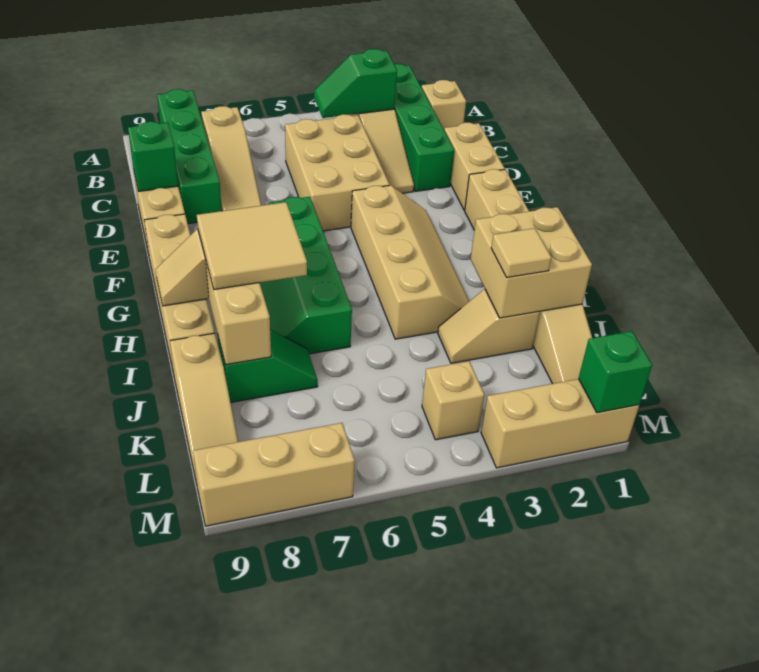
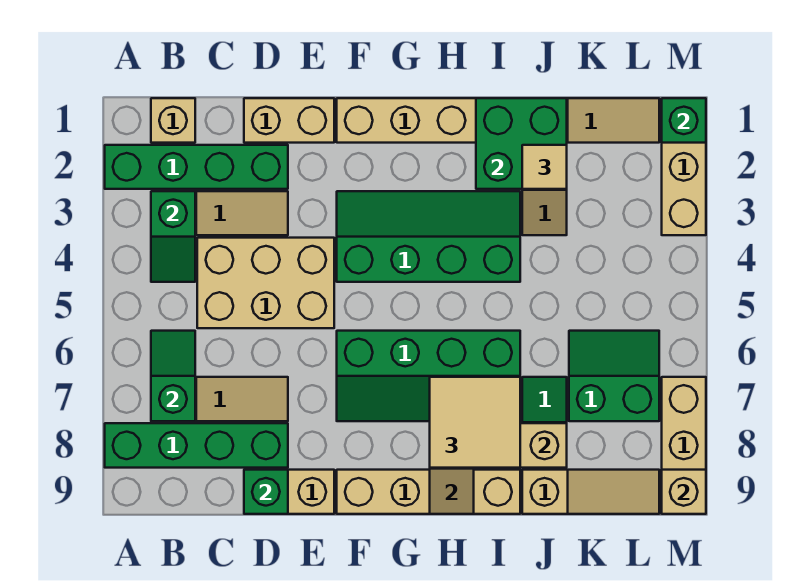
none -> green 1x2 slope [151,331,195,421]
tan 2x4 slope [351,185,469,339] -> green 2x4 slope [337,191,520,282]
tan 2x2 brick [471,207,592,318] -> green 2x2 brick [476,98,567,189]
none -> green 2x2 slope [569,331,659,421]
tan 1x1 brick [422,361,484,440] -> tan 1x1 brick moved to [662,470,706,514]

